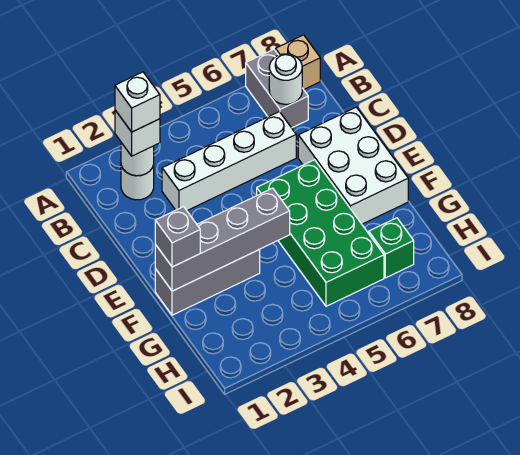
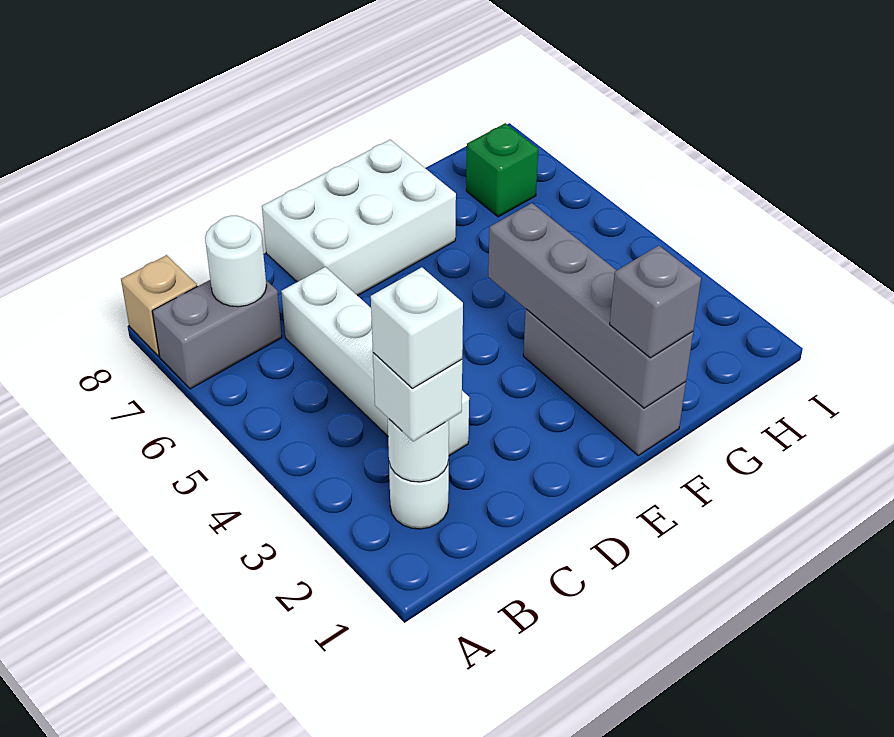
green 2x4 brick [257,160,384,306] -> none

